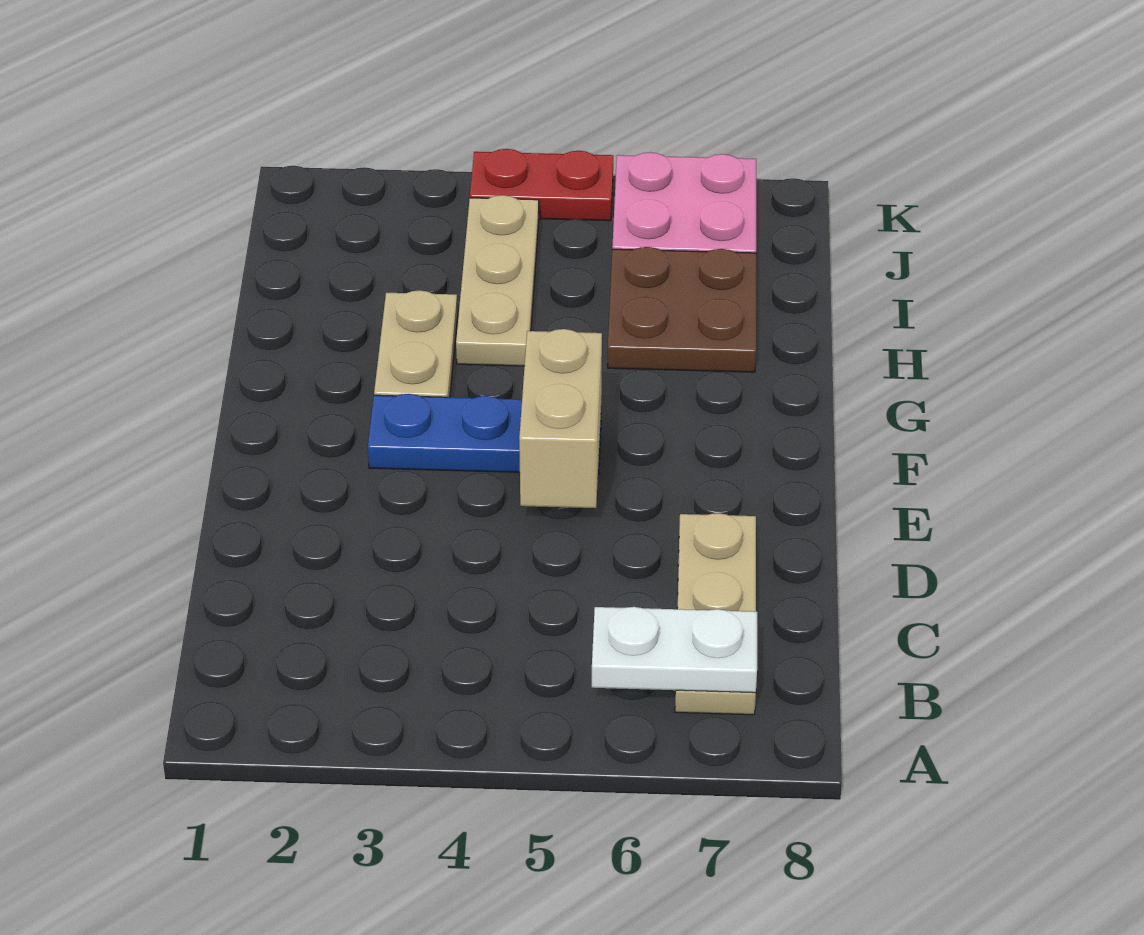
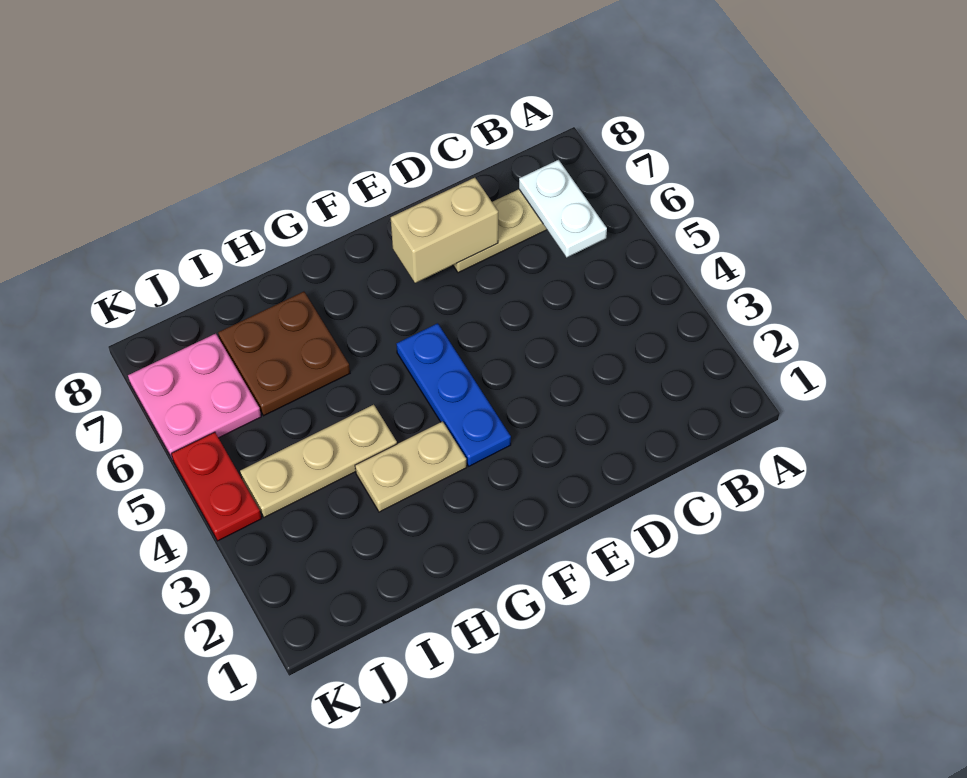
tan 1x2 brick [519,329,602,508] -> tan 1x2 brick moved to [391,178,498,283]

